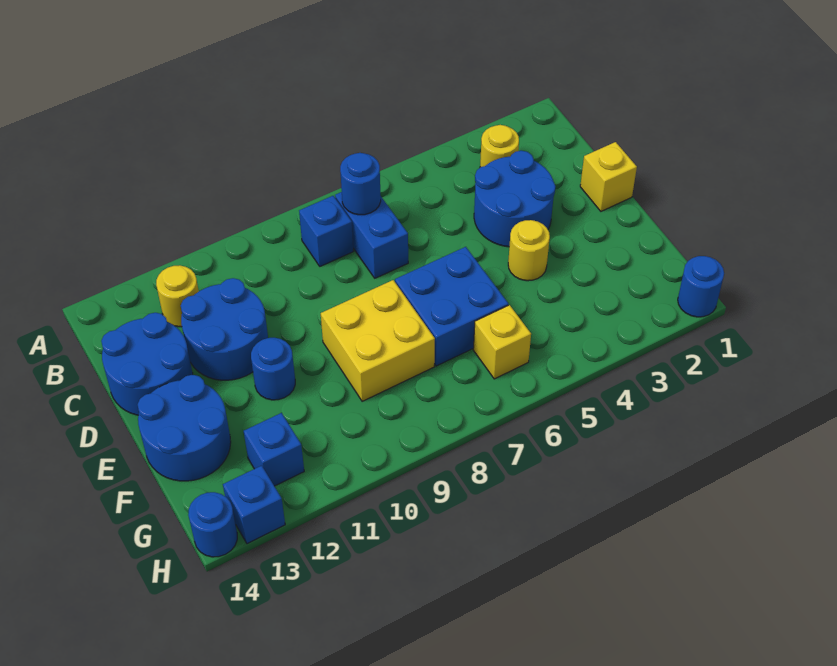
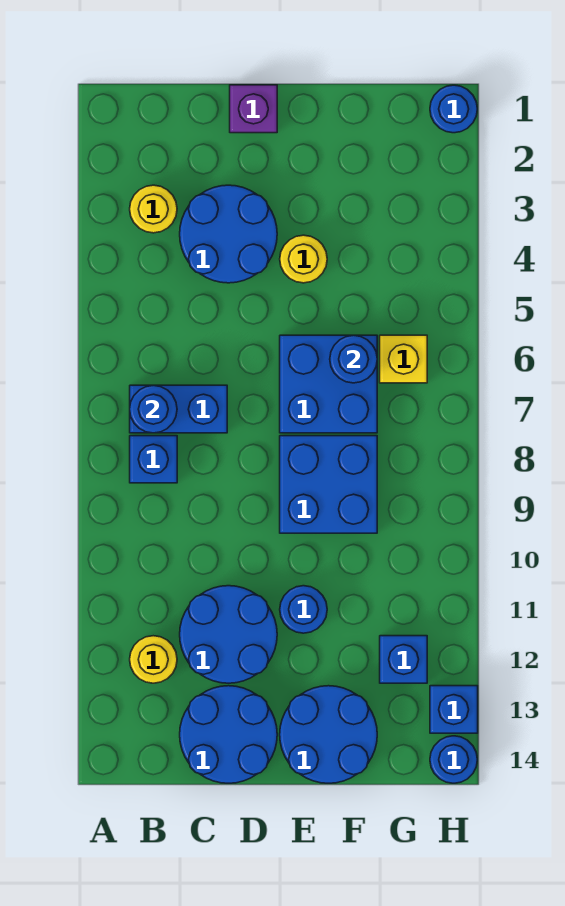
yellow 1x1 brick [580,142,637,211] -> purple 1x1 brick [230,85,277,133]
yellow 2x2 brick [321,280,435,401] -> blue 2x2 brick [280,436,377,533]
none -> blue 1x1 round brick [330,335,377,383]

